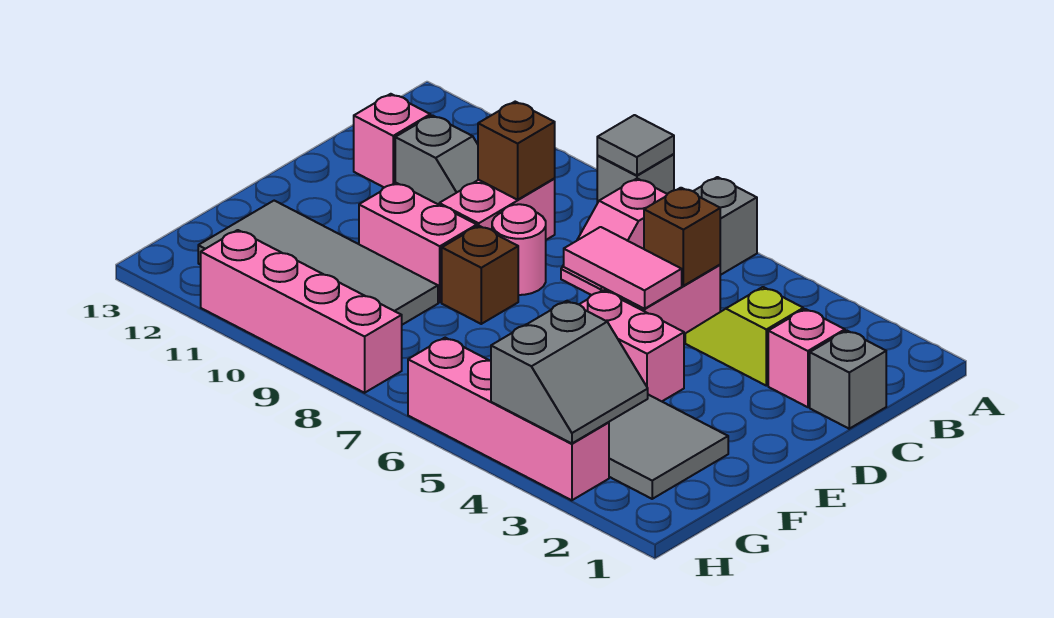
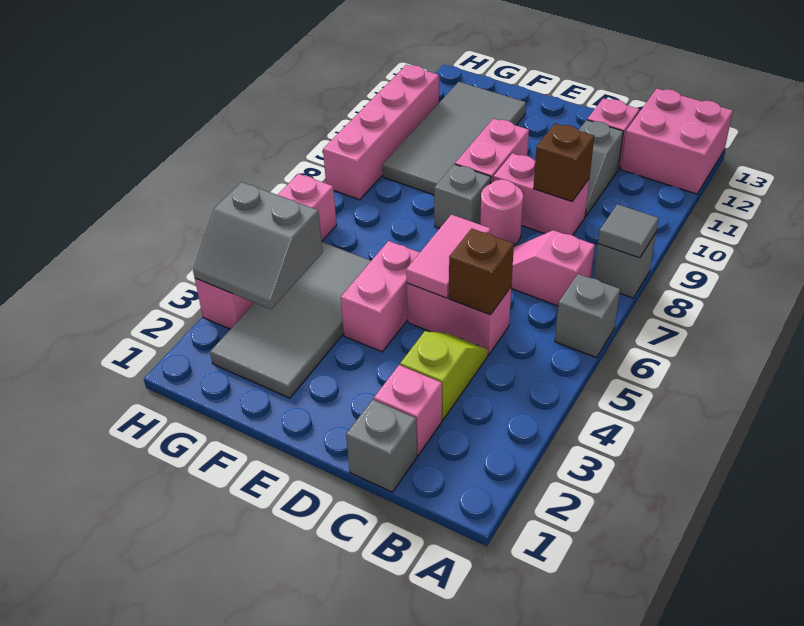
none -> pink 2x2 brick [621,89,733,194]
brown 1x1 brick [442,226,518,324] -> grey 1x1 brick [434,164,491,229]

